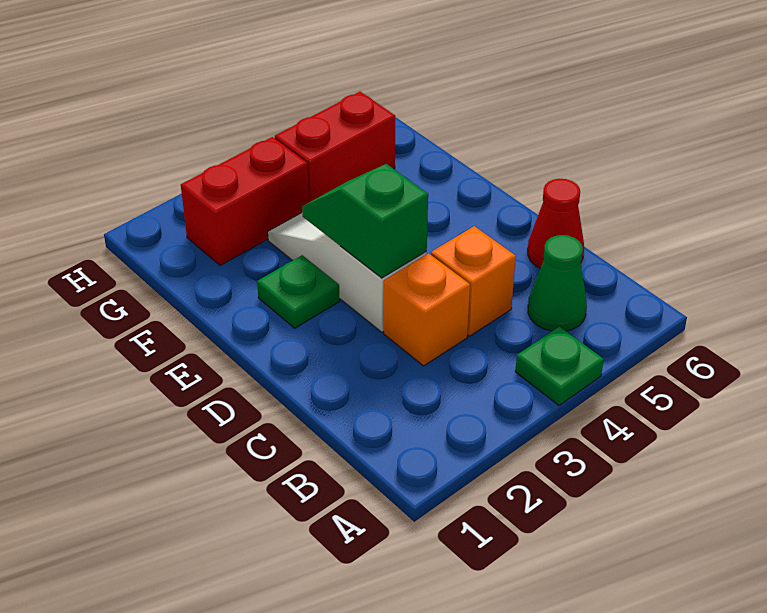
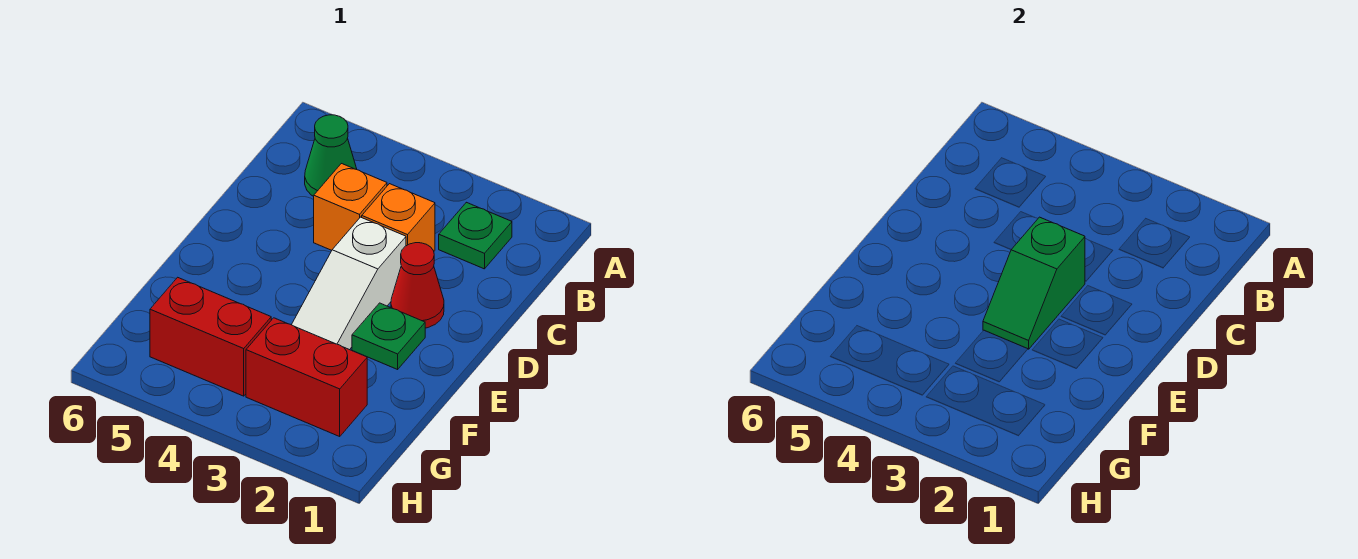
green 1x1 plate [515,327,604,405] -> green 1x1 plate moved to [439,202,512,269]
red 1x1 cone [528,179,584,268] -> red 1x1 cone moved to [391,243,444,328]

